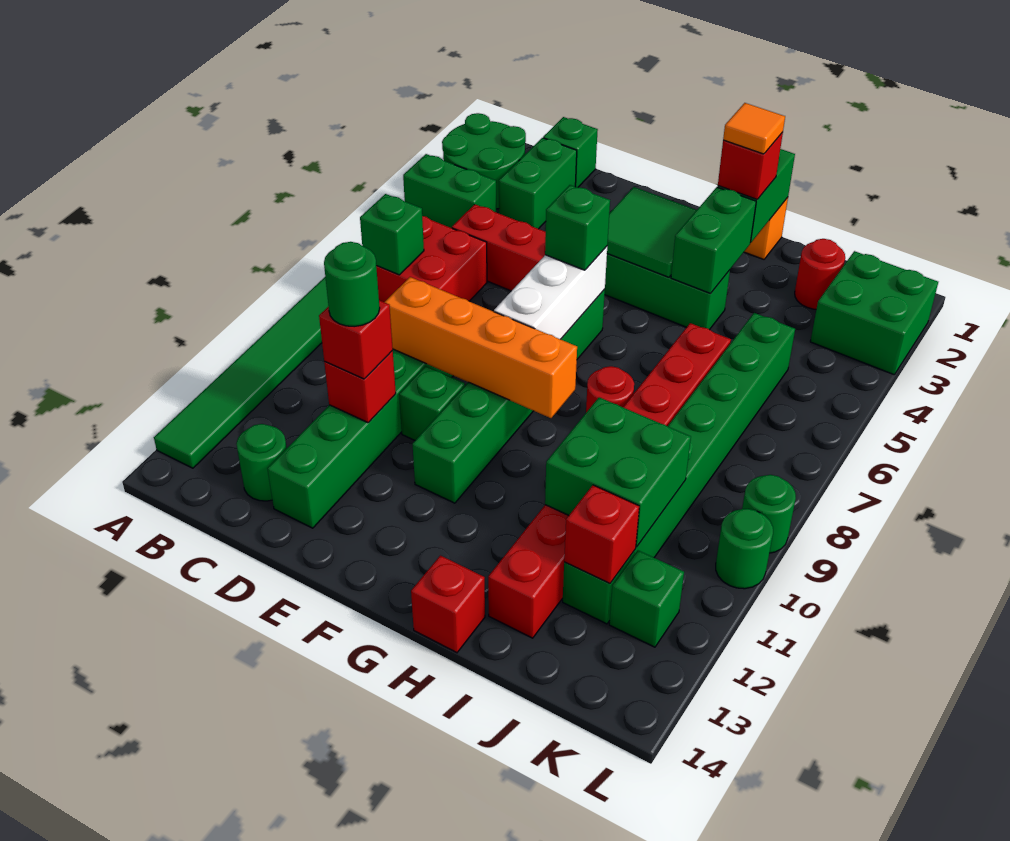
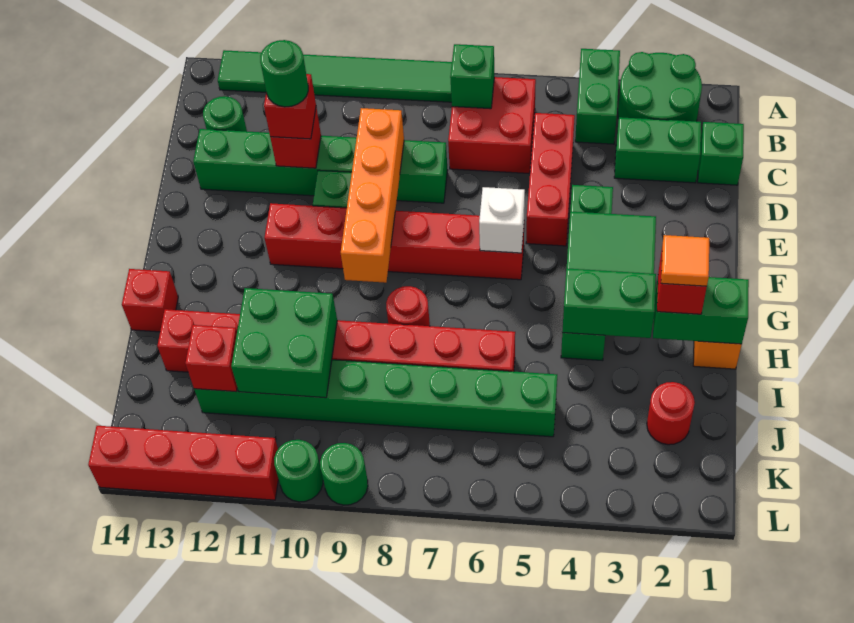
green 1x6 brick [412,289,605,503] -> red 1x6 brick [264,203,524,280]
white 1x3 brick [494,246,607,339] -> white 1x1 brick [479,187,525,253]
green 1x1 brick [545,185,610,270] -> none
green 2x2 brick [810,251,938,375] -> none
green 1x1 brick [609,551,684,647] -> none
none -> red 1x4 brick [88,426,278,500]

